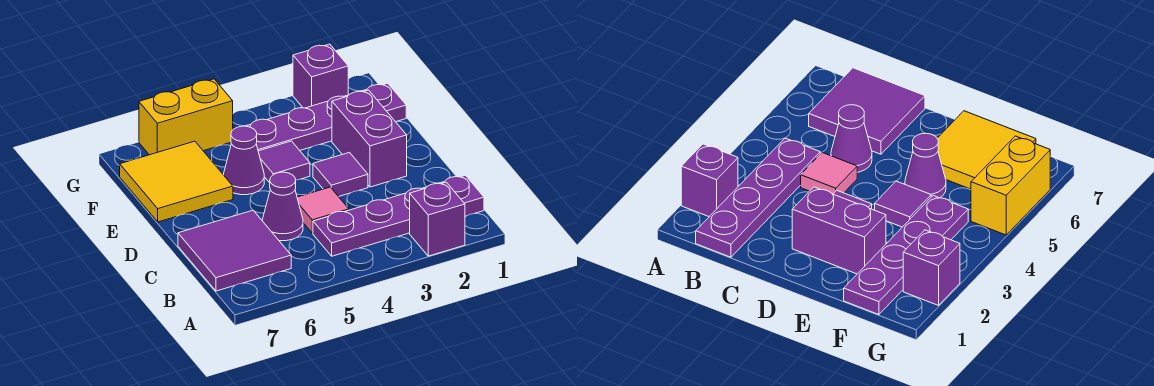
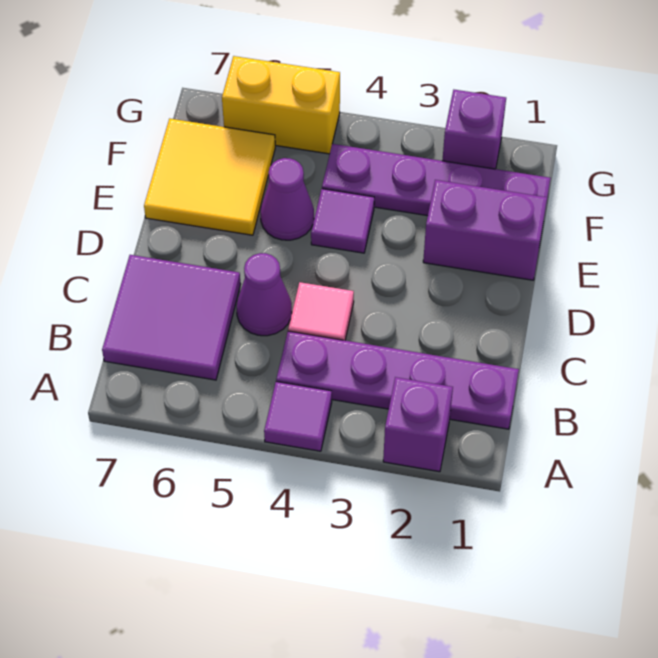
purple 1x2 brick [332,90,407,187] -> purple 1x2 brick turned to [423,180,547,280]
purple 1x1 tile [313,153,368,197] -> purple 1x1 tile moved to [264,382,332,451]

